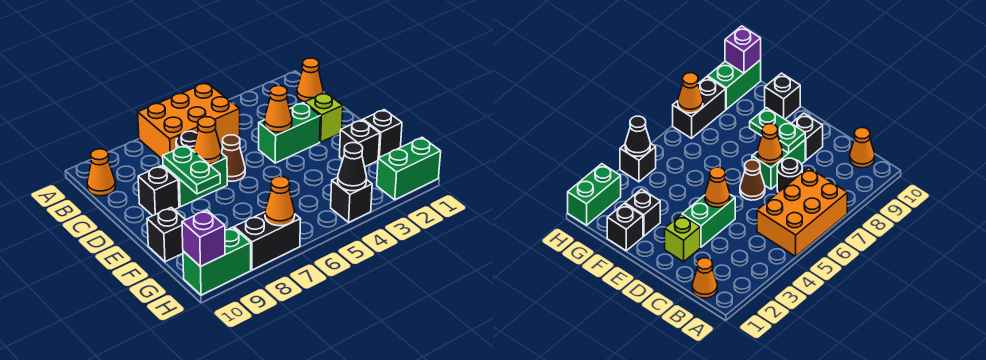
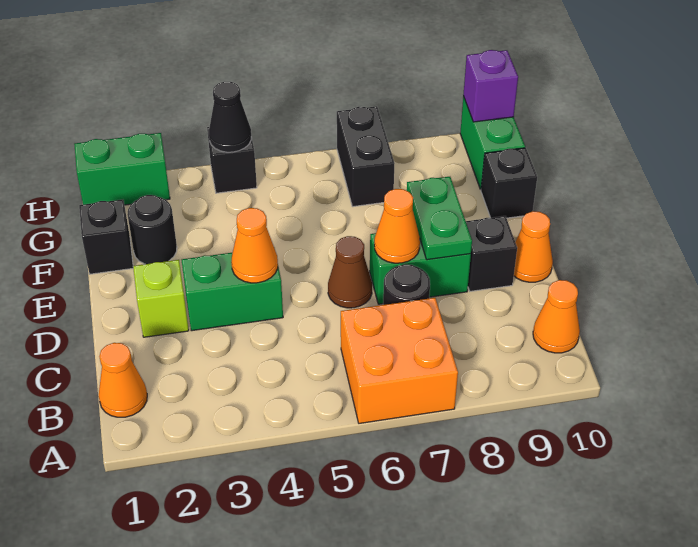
orange 2x3 brick [138,83,240,160] -> orange 2x2 brick [341,298,458,423]
black 1x1 brick [339,120,380,167] -> black 1x1 round brick [127,195,177,264]
black 1x2 brick [234,212,301,270] -> black 1x2 brick turned to [337,106,395,207]
orange 1x1 cone [265,176,295,226] -> orange 1x1 cone moved to [514,211,553,282]
green 1x2 brick [183,227,251,295] -> green 1x2 brick turned to [460,96,525,189]

